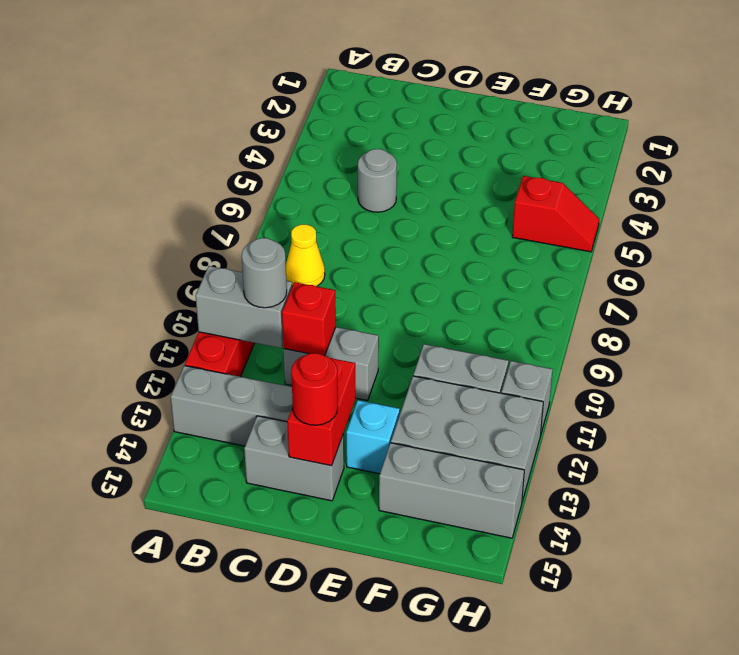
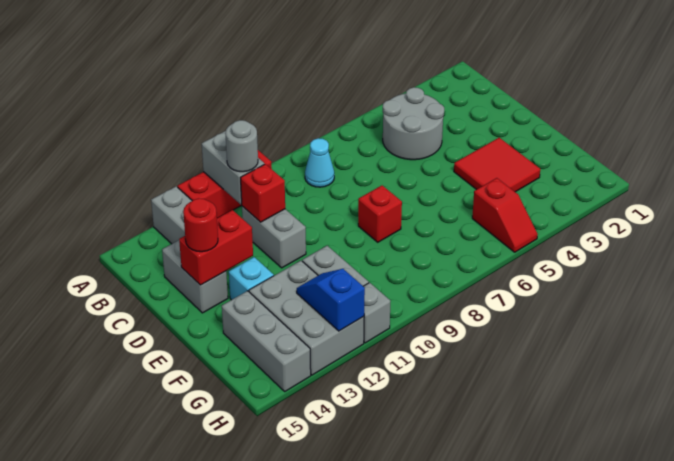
yellow 1x1 cone [286,225,325,286] -> cyan 1x1 cone [305,138,334,187]
grey 1x1 round brick [358,149,397,212] -> grey 2x2 round brick [383,87,444,160]
none -> red 2x2 tile [454,138,540,192]
none -> red 1x1 brick [358,186,402,242]
none -> blue 1x2 slope [297,269,365,331]

